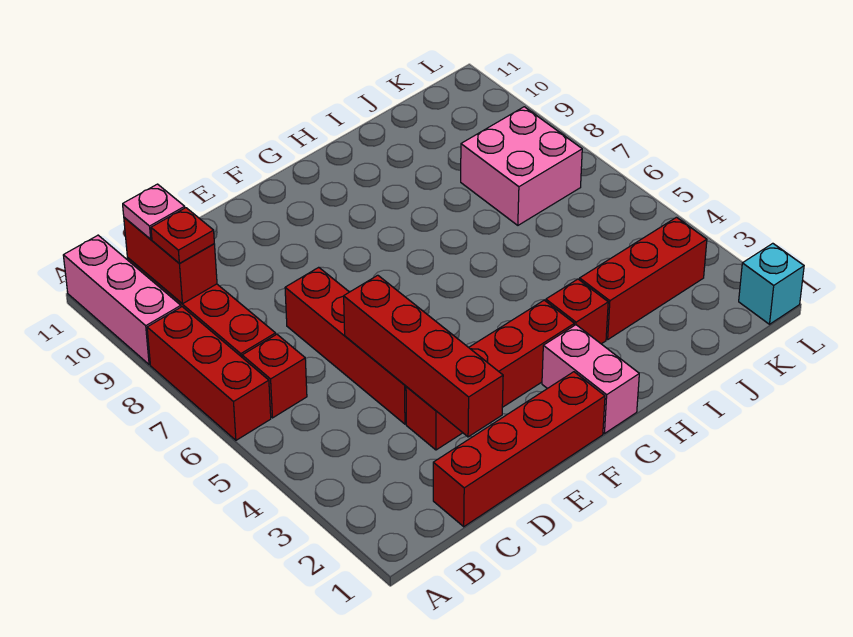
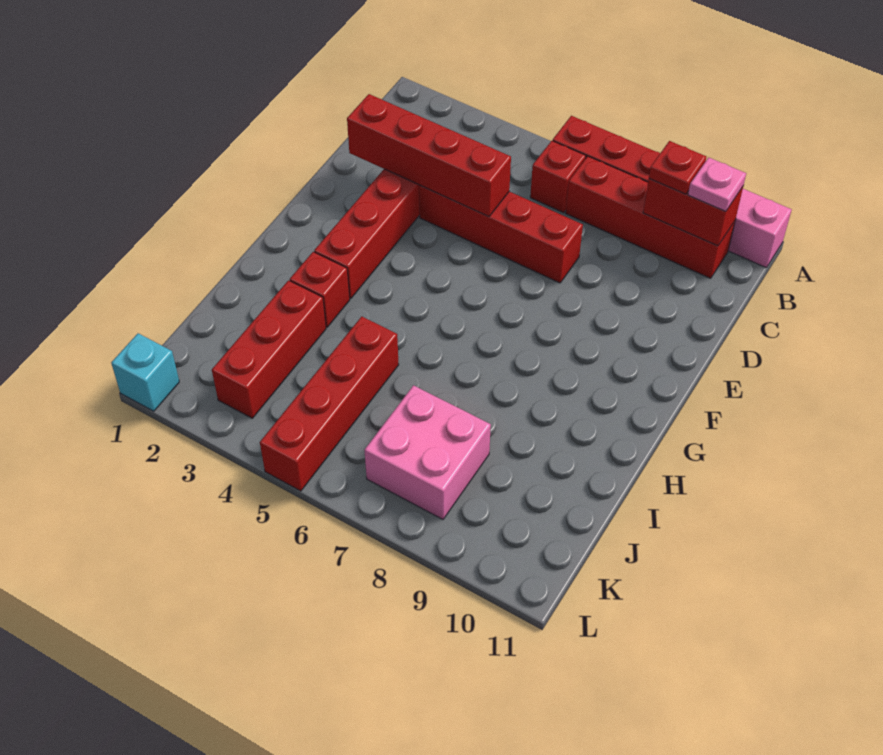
red 1x4 brick [433,372,605,527] -> red 1x4 brick moved to [260,316,399,491]
pink 1x2 brick [542,325,639,434] -> none

